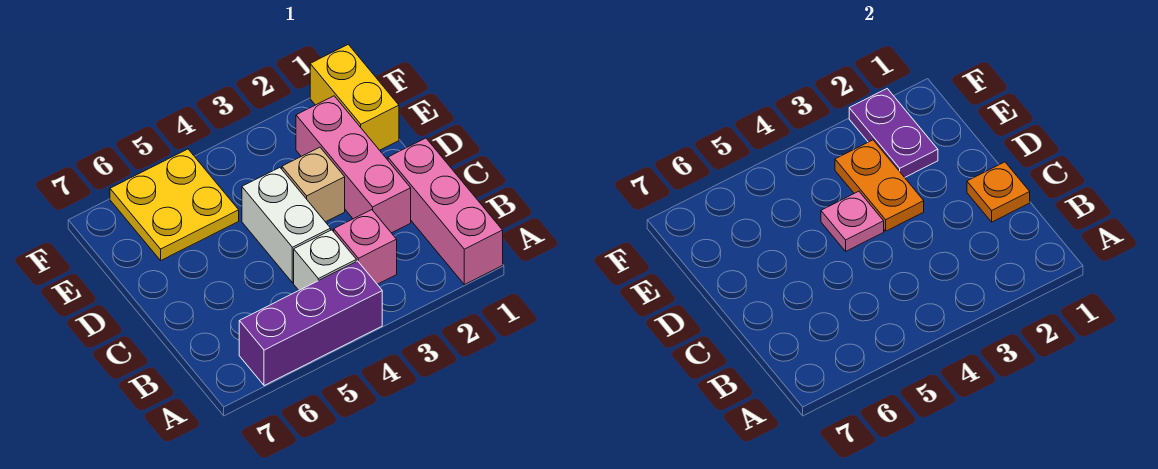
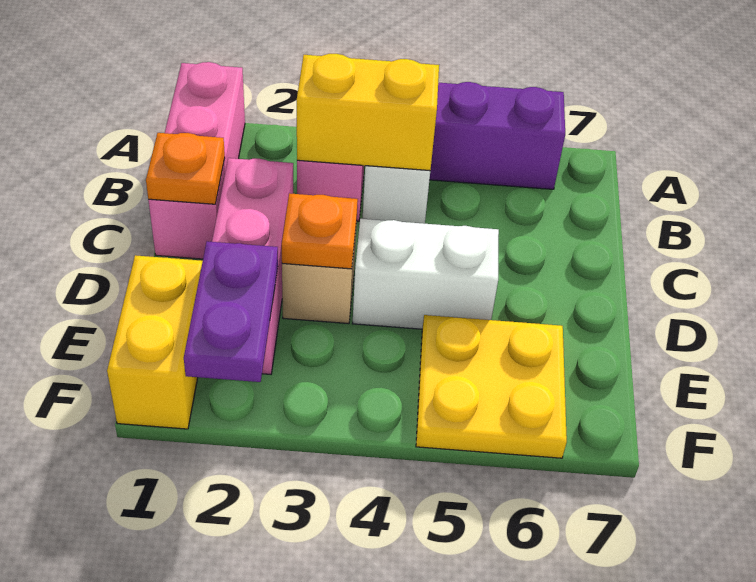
none -> yellow 1x2 brick [297,54,439,171]
white 1x2 brick [242,168,331,283] -> white 1x2 brick turned to [353,219,499,329]
orange 1x2 plate [835,140,924,231] -> orange 1x1 plate [282,193,358,269]
pink 1x1 plate [821,191,884,251] -> none

